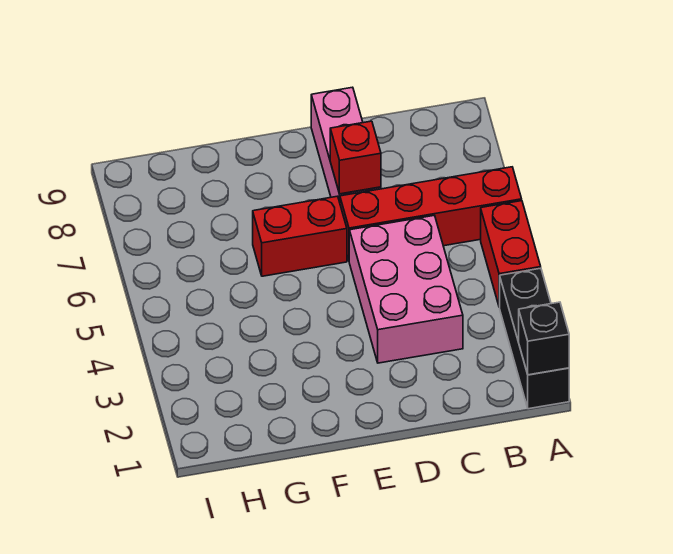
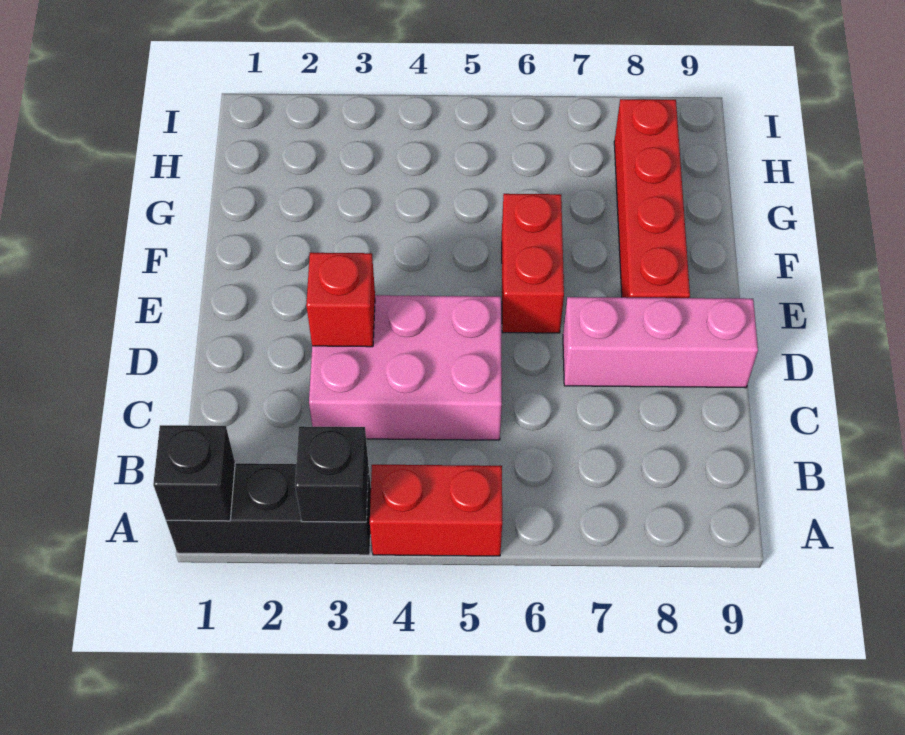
none -> black 1x1 brick [295,426,369,522]
red 1x4 brick [340,167,522,260] -> red 1x4 brick moved to [614,99,690,298]
red 1x1 brick [330,121,381,194] -> red 1x1 brick moved to [306,253,375,347]

